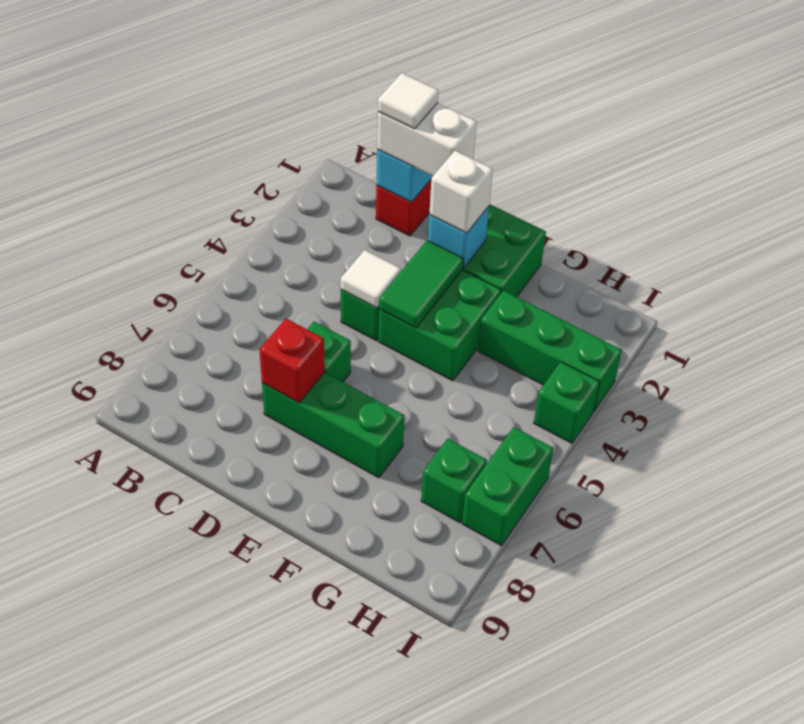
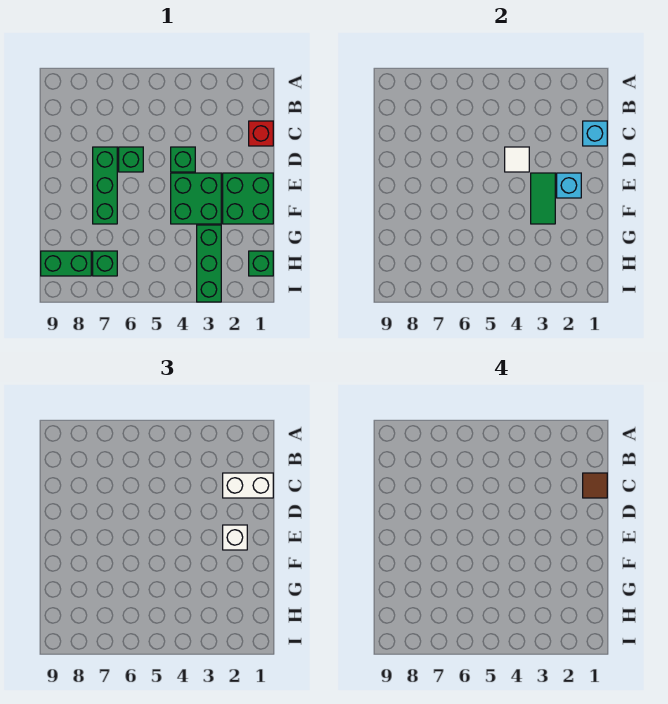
white 1x2 brick [377,103,477,176] -> white 1x2 brick turned to [223,473,273,498]
white 1x1 tile [378,73,438,129] -> brown 1x1 tile [583,473,607,498]
red 1x1 brick [259,319,325,403] -> none
green 1x2 tile [379,240,464,328] -> green 1x2 tile turned to [531,173,555,224]
green 1x1 brick [534,362,600,443] -> green 1x1 brick moved to [249,251,273,276]
green 1x2 brick [462,427,553,546] -> green 1x2 brick moved to [41,251,91,276]

